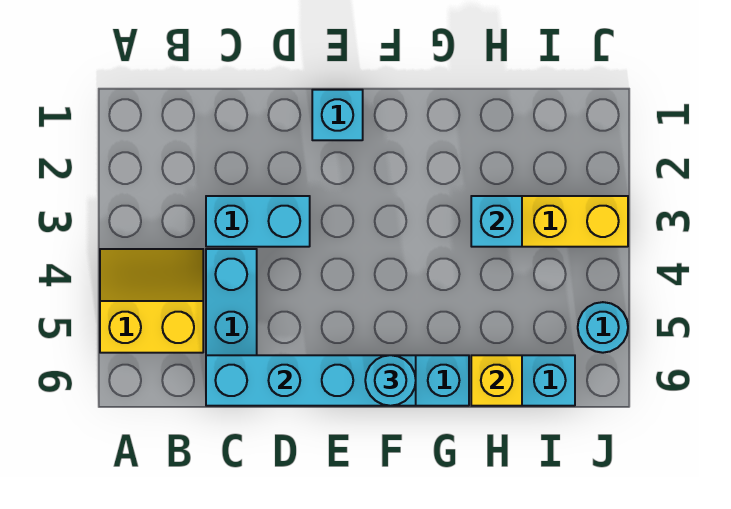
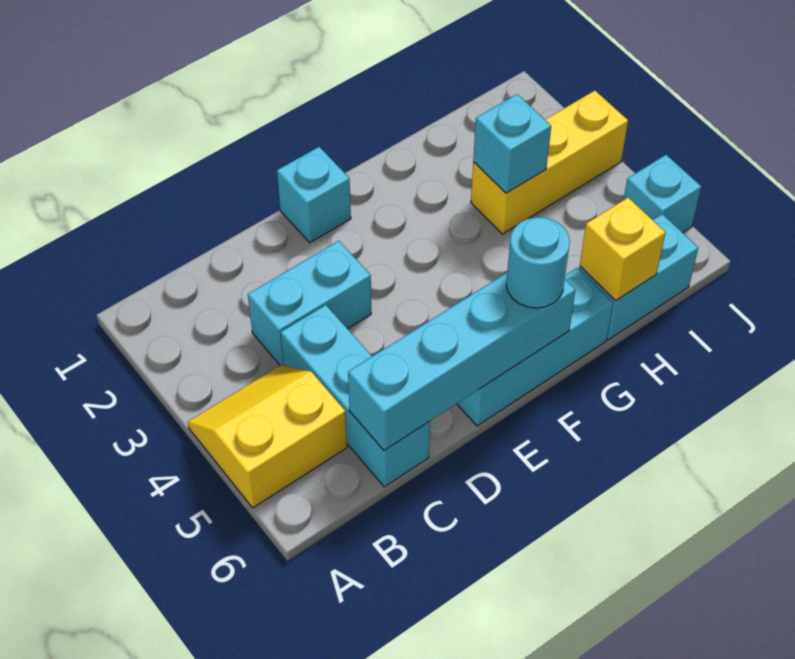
cyan 1x1 round brick [578,302,628,353] -> cyan 1x1 brick [624,155,701,233]

